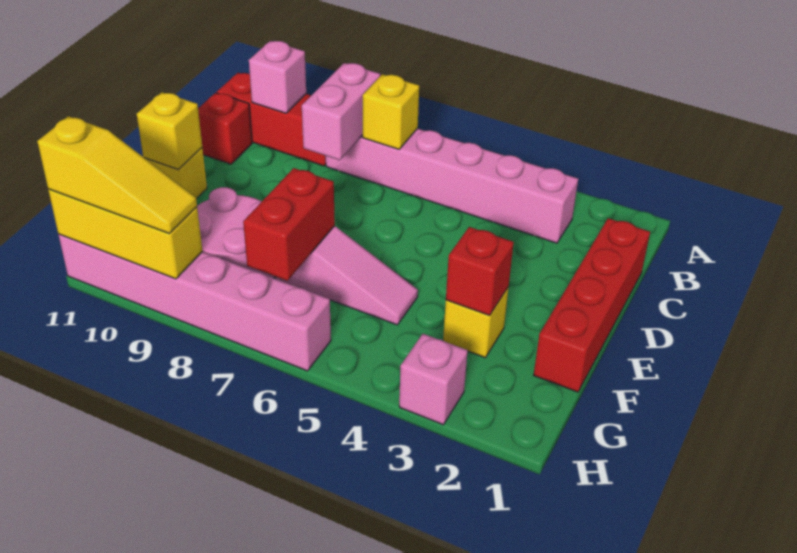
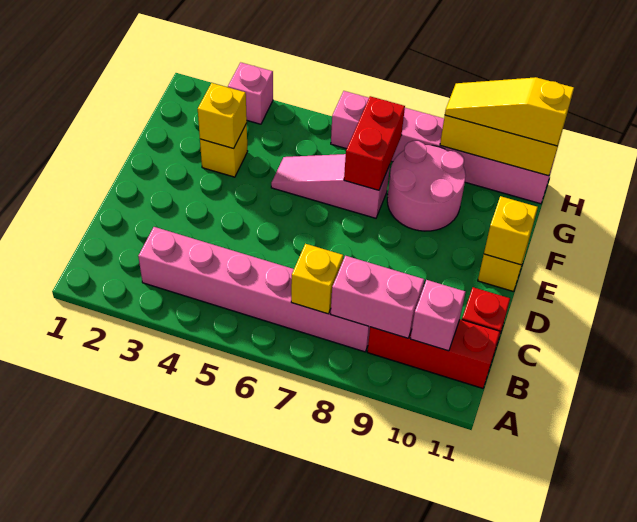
pink 1x2 brick [302,63,380,160] -> pink 1x2 brick turned to [331,256,424,338]
red 1x4 brick [534,218,650,392] -> none
red 1x1 brick [446,227,514,315] -> yellow 1x1 brick [198,83,247,149]

